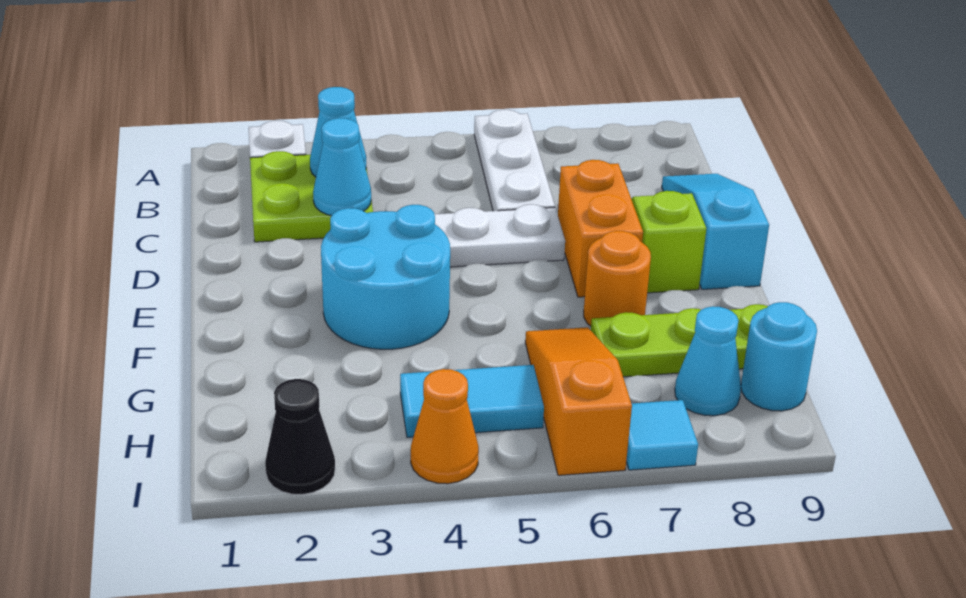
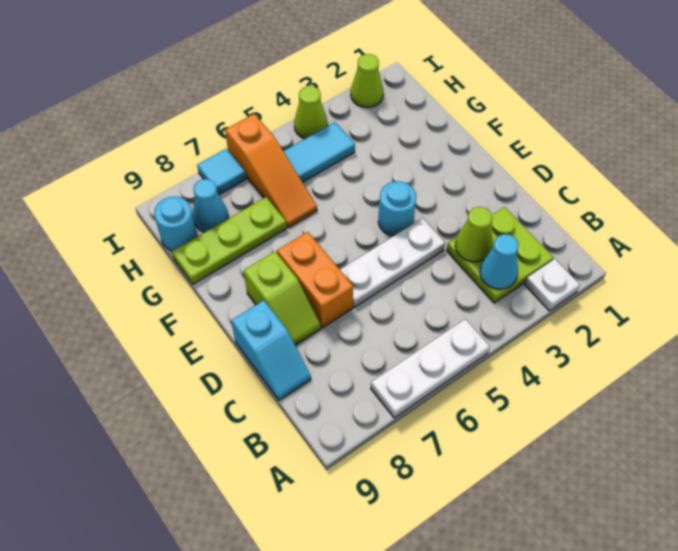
white 1x3 plate [474,110,555,211] -> white 1x3 plate turned to [371,319,490,418]
cyan 1x1 cone [313,118,371,216] -> lime 1x1 cone [455,207,493,262]
cyan 1x3 slope [662,174,769,289] -> cyan 1x2 slope [231,300,311,400]
cyan 2x2 round brick [321,205,450,349] -> cyan 1x1 round brick [378,181,416,236]
orange 1x1 round brick [584,231,651,326] -> none
black 1x1 cone [265,379,335,494] -> lime 1x1 cone [351,54,383,108]
orange 1x1 cone [411,369,479,484] -> lime 1x1 cone [294,86,328,139]

